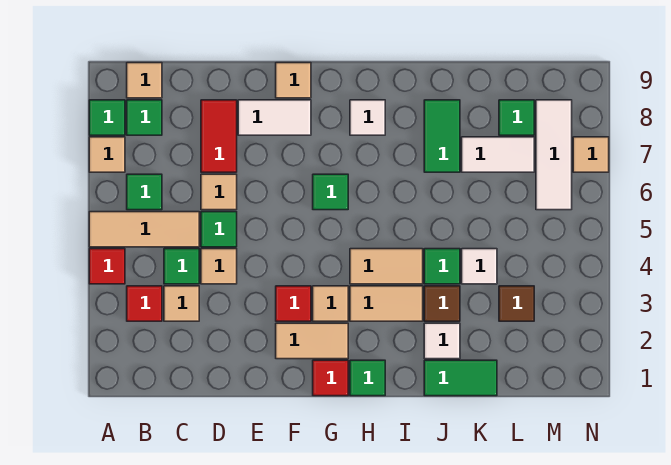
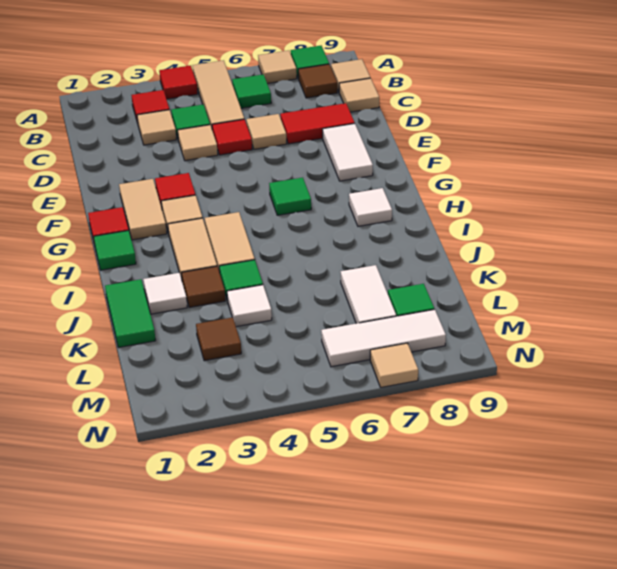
green 1x1 tile [127,100,162,135] -> brown 1x1 tile [298,64,337,98]
green 1x1 tile [201,212,237,247] -> red 1x1 tile [212,119,252,155]
tan 1x1 tile [276,63,311,98] -> tan 1x1 tile moved to [339,78,379,112]
green 1x2 tile [424,100,460,172] -> none

